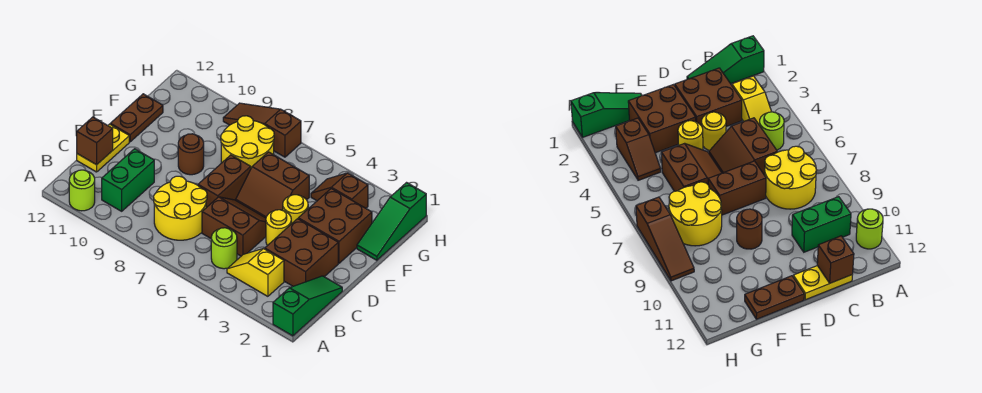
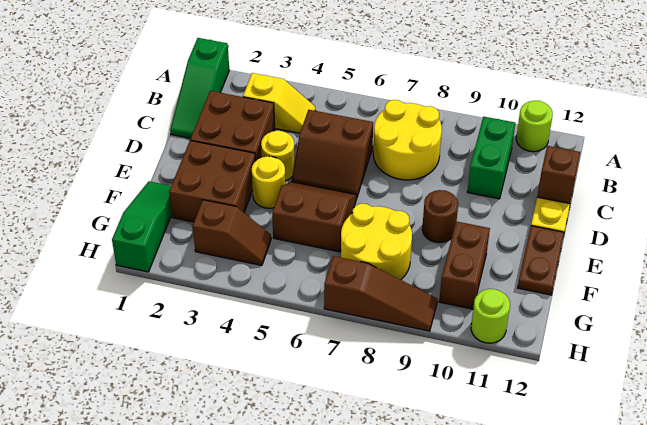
lime 1x1 round brick [211,228,237,269] -> lime 1x1 round brick moved to [471,289,510,343]
brown 1x2 brick [198,155,251,208] -> brown 1x2 brick moved to [439,221,490,309]

